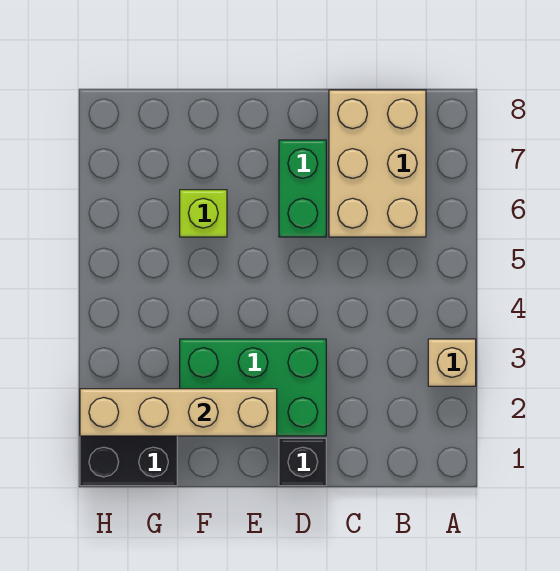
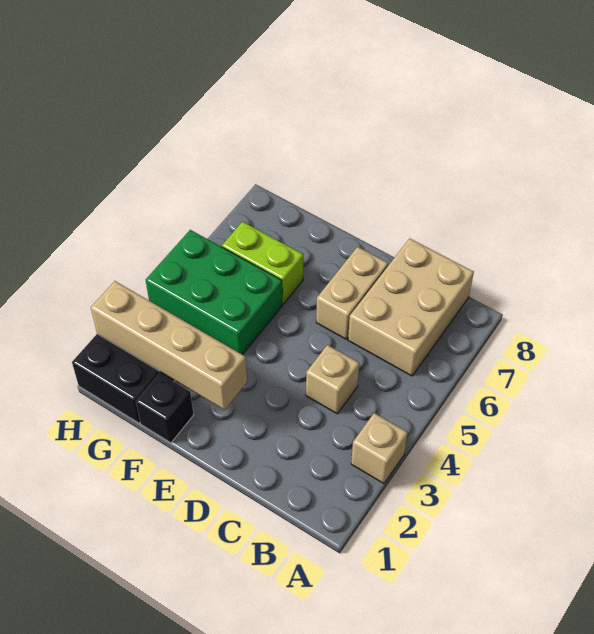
none -> tan 1x1 brick [306,345,359,414]
black 1x1 brick [279,438,326,486] -> black 1x1 brick moved to [136,373,193,443]
green 2x3 brick [180,339,326,436] -> green 2x3 brick moved to [146,230,282,355]
green 1x2 brick [279,140,326,237] -> tan 1x2 brick [316,247,388,339]
lime 1x1 brick [180,190,227,237] -> lime 1x2 brick [222,222,303,304]

